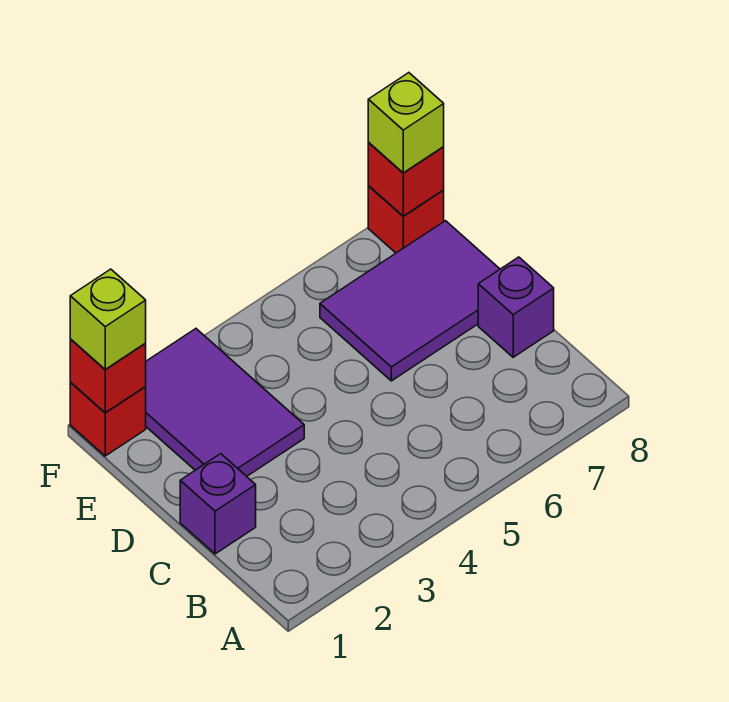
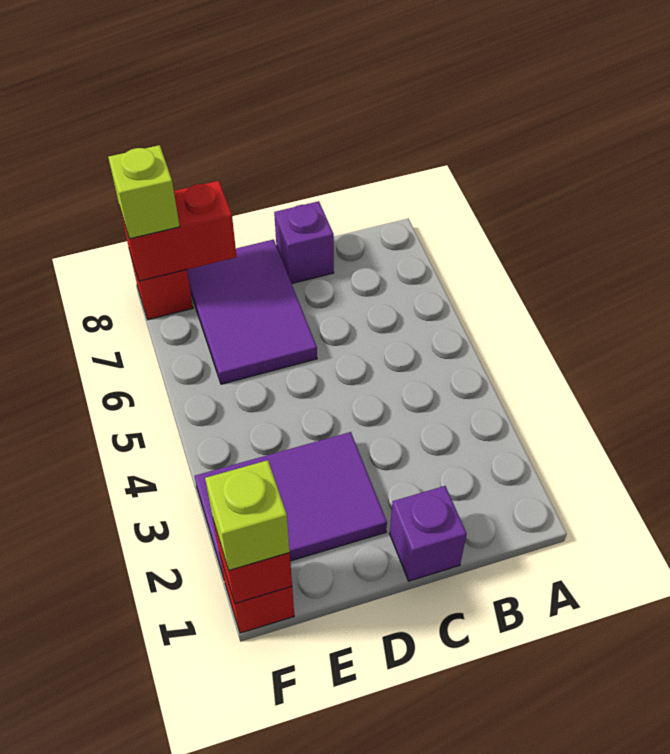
red 1x1 brick [368,143,444,216] -> red 1x2 brick [120,181,237,281]

